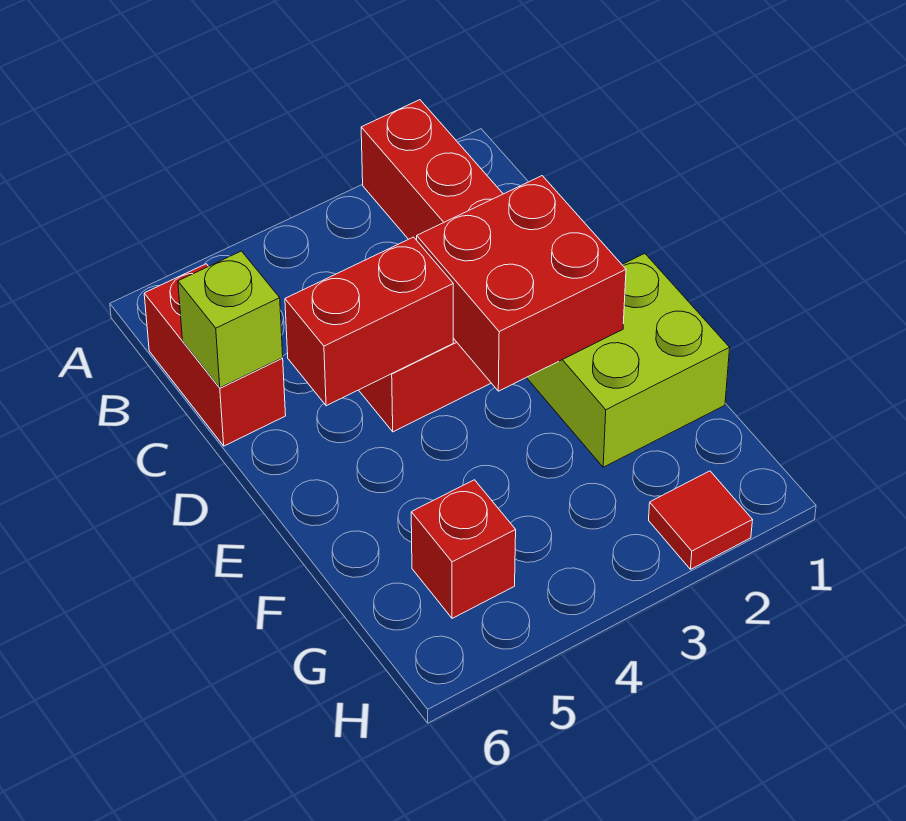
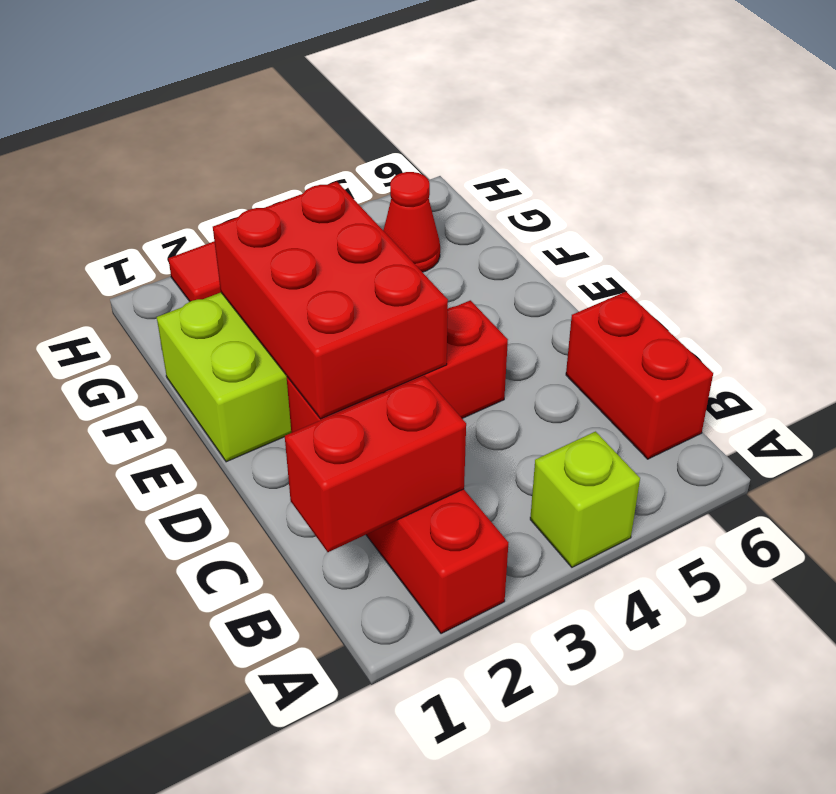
lime 1x1 brick [178,251,283,388] -> lime 1x1 brick moved to [530,432,640,567]
red 2x2 brick [417,176,626,391] -> red 2x3 brick [213,181,448,419]
red 1x2 brick [285,237,453,406] -> red 1x2 brick moved to [285,376,466,552]
red 1x1 brick [411,480,516,618] -> red 1x1 cone [383,172,440,272]

